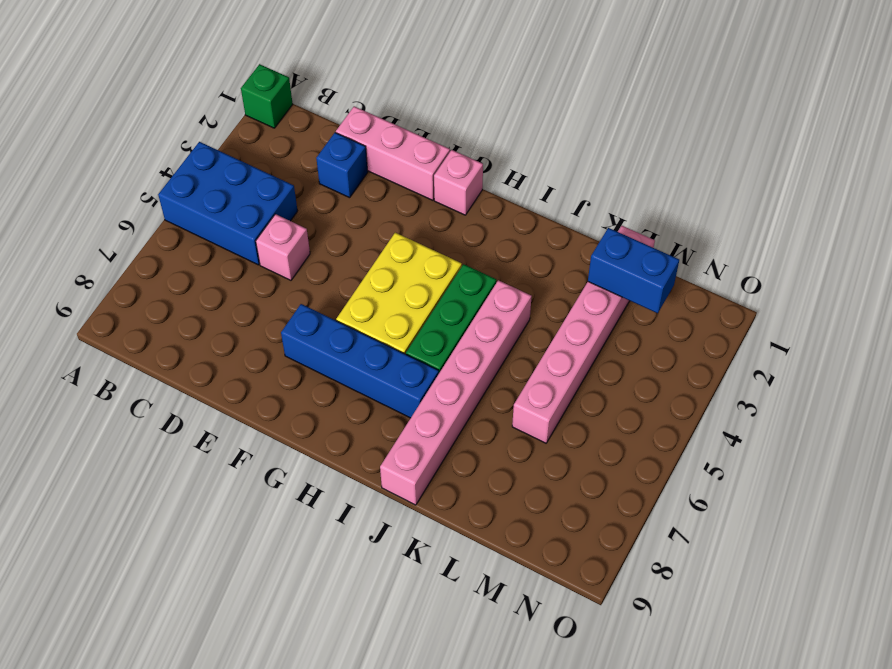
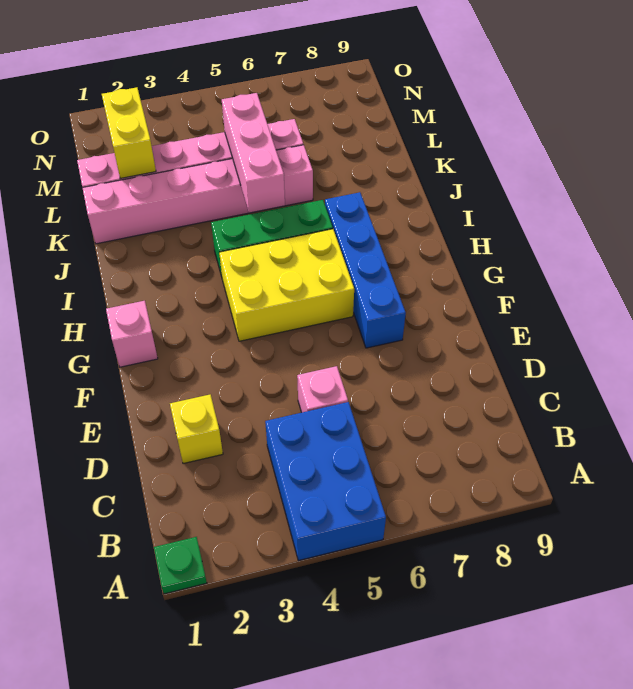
green 1x1 brick [241,64,293,128] -> green 1x1 plate [154,537,207,594]
pink 1x3 brick [336,106,450,200] -> pink 1x3 brick moved to [222,93,285,213]
blue 1x1 brick [316,133,368,198] -> yellow 1x1 brick [170,395,223,464]
pink 1x6 brick [380,280,532,505] -> pink 1x6 brick moved to [83,145,313,244]
blue 1x2 brick [588,228,679,313] -> yellow 1x2 brick [102,87,156,179]

